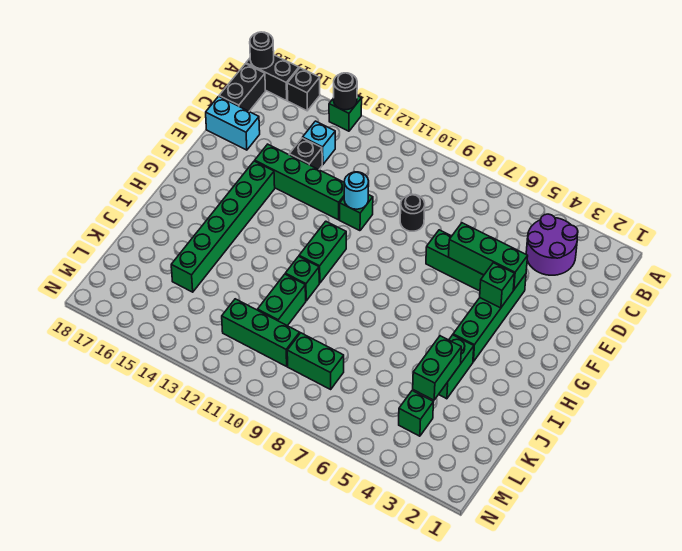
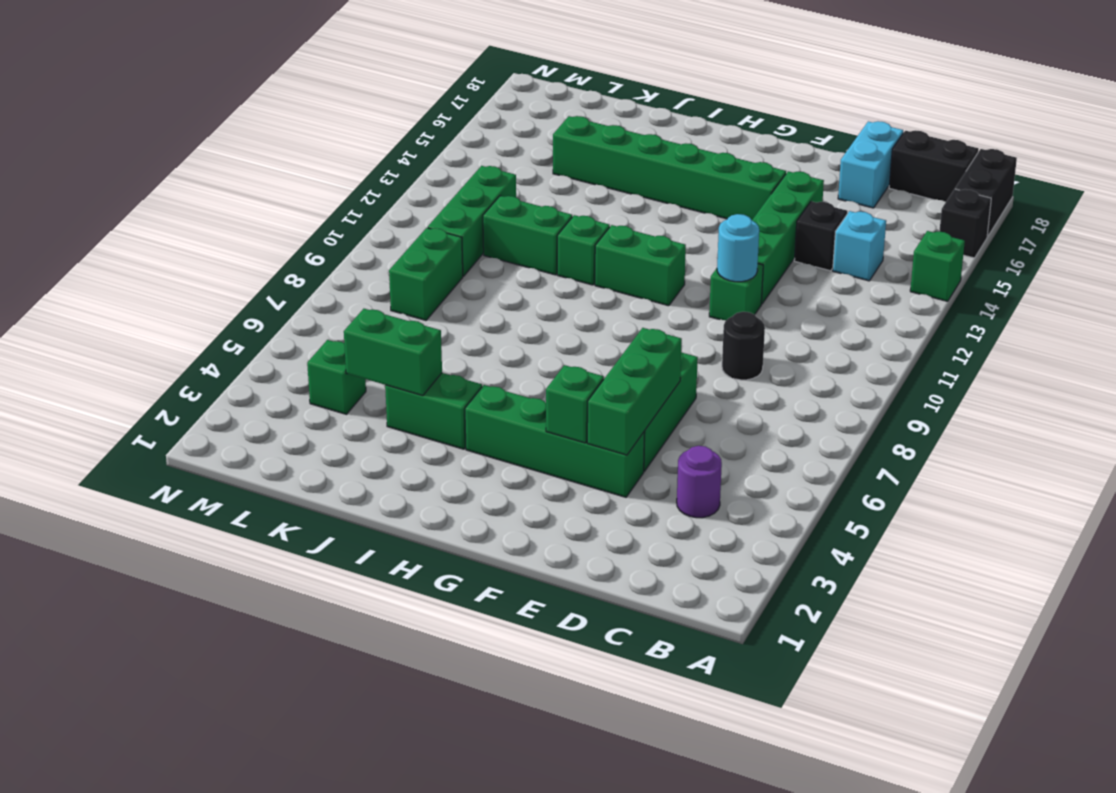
black 1x1 round brick [334,73,357,110] -> none
black 1x1 round brick [250,32,274,69] -> none
purple 2x2 round brick [526,214,578,275] -> purple 1x1 round brick [677,446,722,518]

